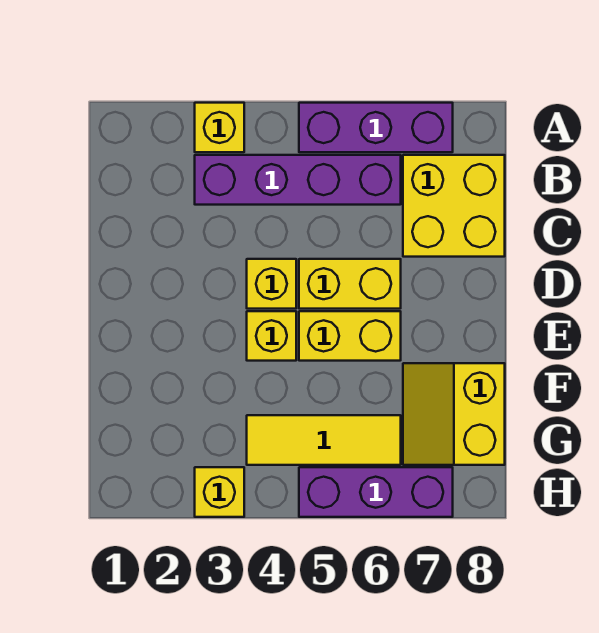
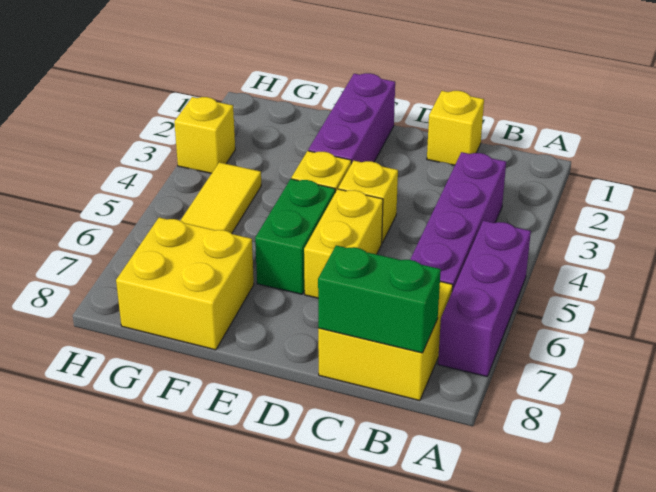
yellow 1x1 brick [195,103,244,152] -> yellow 1x1 brick moved to [427,91,484,165]
none -> green 1x2 brick [318,245,441,353]
yellow 1x2 brick [299,311,401,361] -> green 1x2 brick [255,179,335,294]
yellow 2x2 slope [403,363,505,465] -> yellow 2x2 brick [116,218,254,350]
purple 1x3 brick [299,467,453,517] -> purple 1x3 brick moved to [308,73,395,164]

